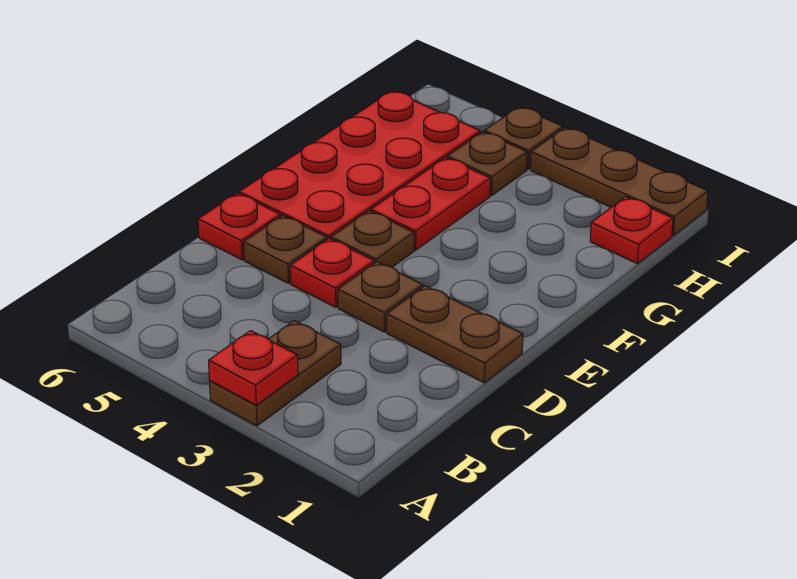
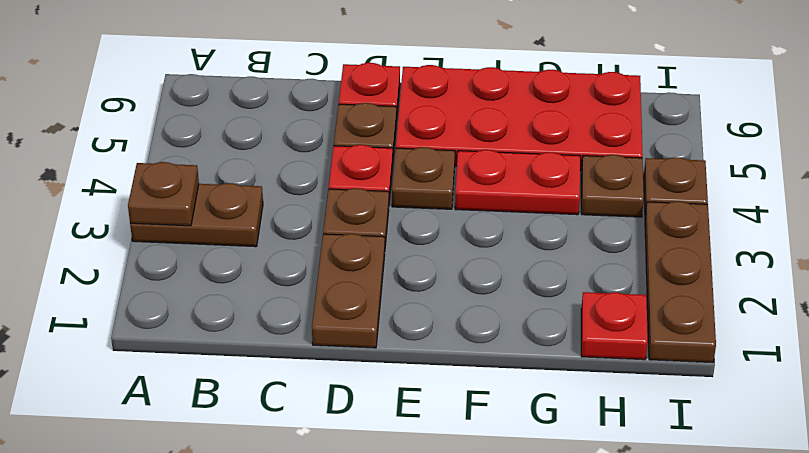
red 1x1 plate [209,331,298,405] -> brown 1x1 plate [128,162,199,226]

